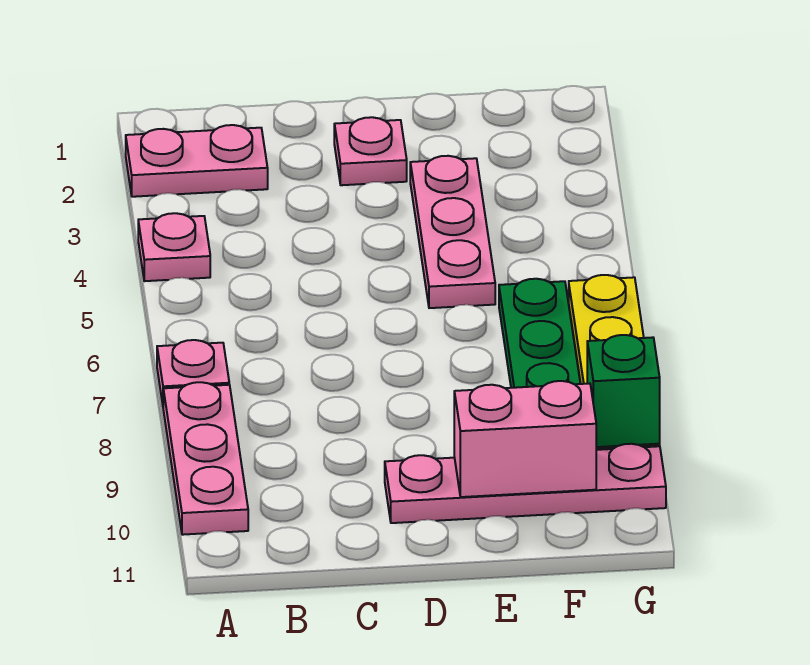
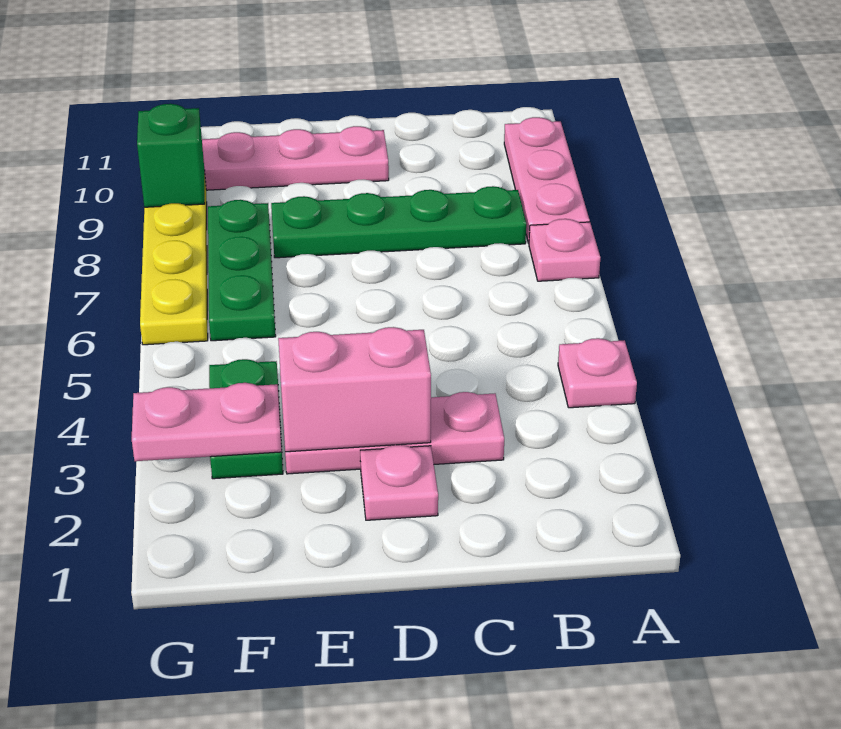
pink 1x2 plate [126,125,268,197] -> pink 1x2 plate moved to [132,383,282,461]
none -> green 1x4 plate [271,186,526,258]
pink 1x3 plate [410,156,495,308] -> pink 1x3 plate turned to [285,392,504,474]
pink 1x2 brick [454,381,596,497] -> pink 1x2 brick moved to [278,327,431,452]
none -> green 1x2 plate [209,359,283,479]

